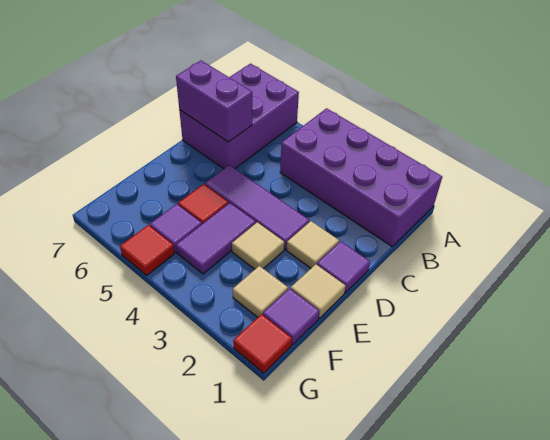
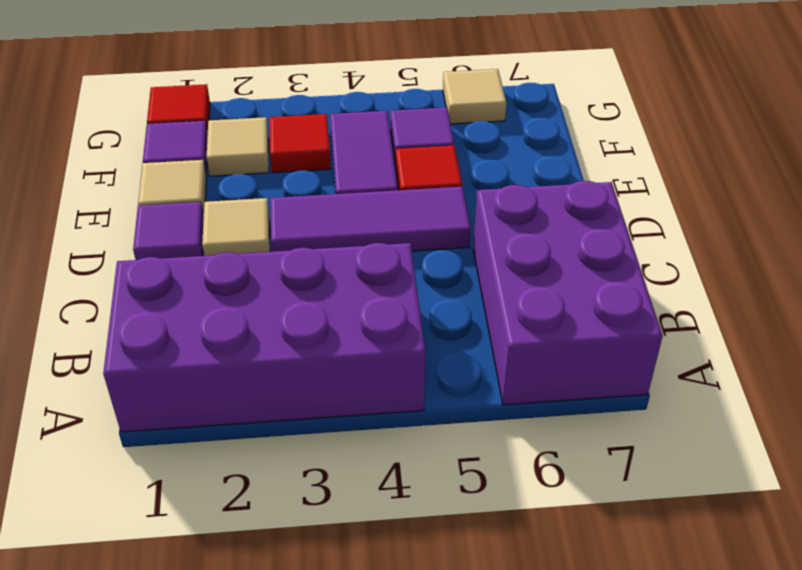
purple 1x2 brick [176,61,252,142] -> none
tan 1x1 tile [232,222,284,269] -> tan 1x1 tile moved to [443,69,507,124]
red 1x1 tile [120,225,175,275] -> red 1x1 tile moved to [269,114,331,173]

